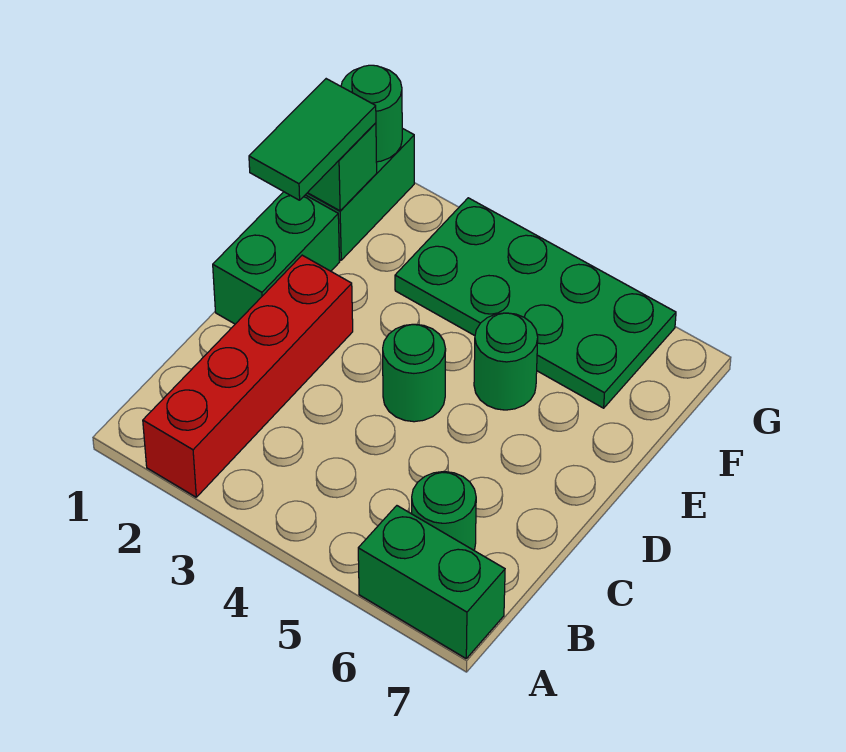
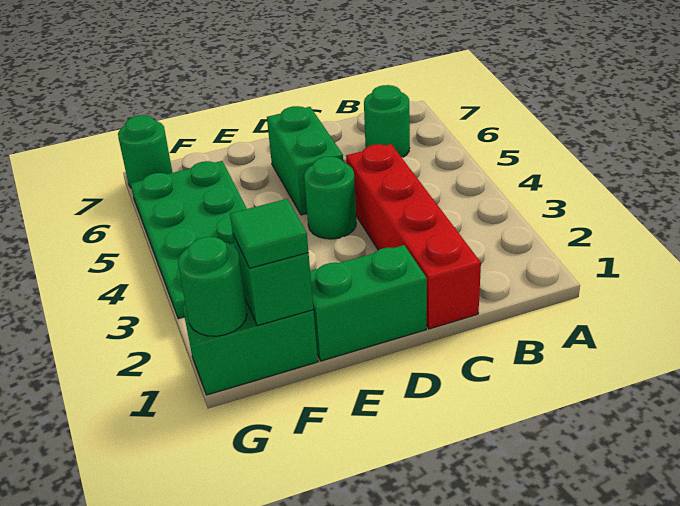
red 1x4 brick [143,255,353,497] -> red 1x4 brick turned to [346,144,481,329]
green 1x2 brick [358,506,505,658] -> green 1x2 brick moved to [267,106,343,215]
green 1x2 tile [249,79,376,200] -> green 1x1 tile [230,199,308,268]
green 1x1 round brick [474,313,538,410] -> green 1x1 round brick moved to [118,115,172,187]

